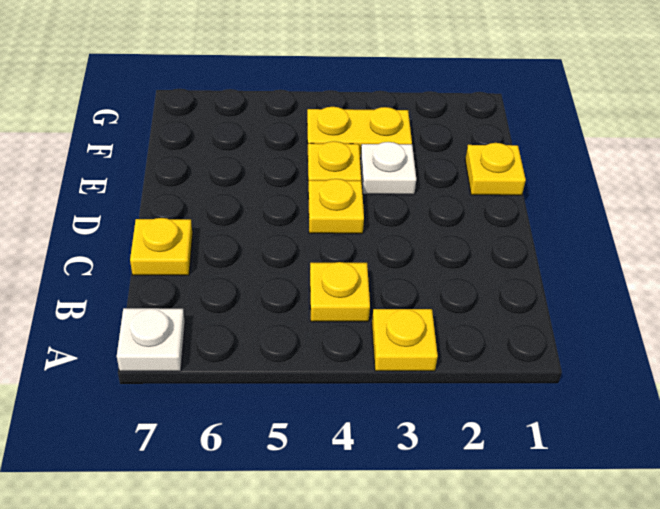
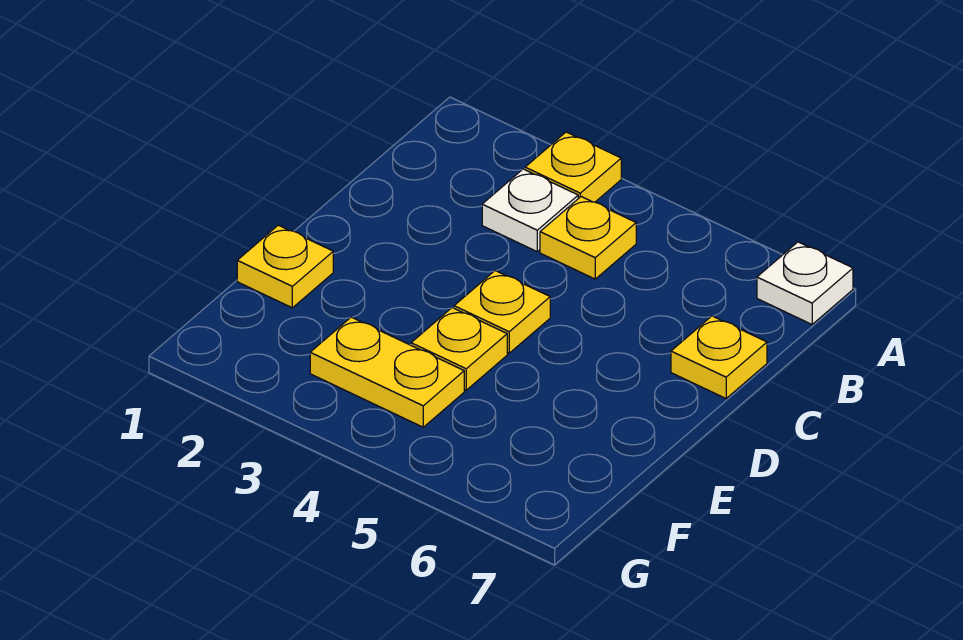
white 1x1 plate [360,142,416,195] -> white 1x1 plate moved to [482,169,578,251]

